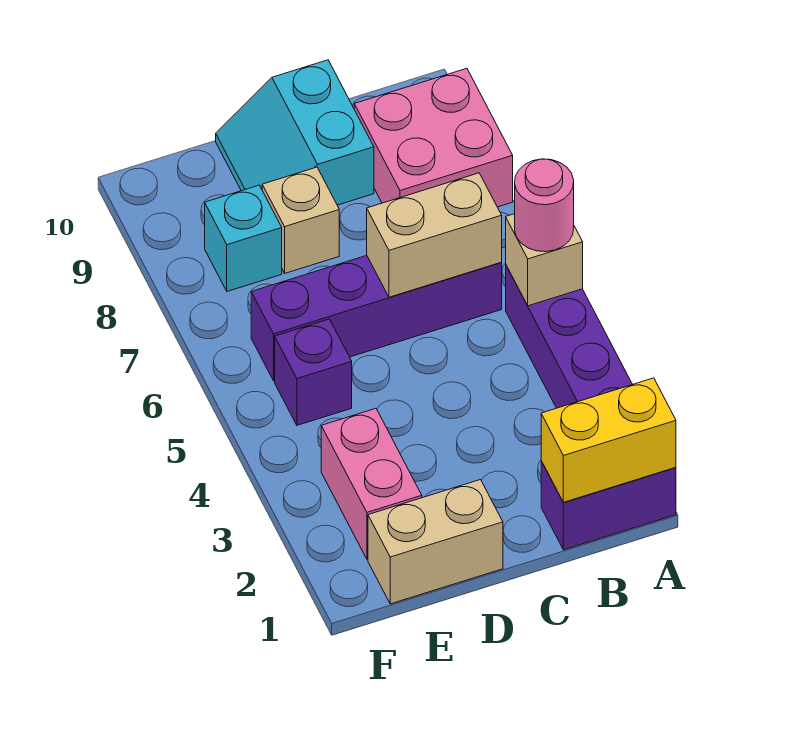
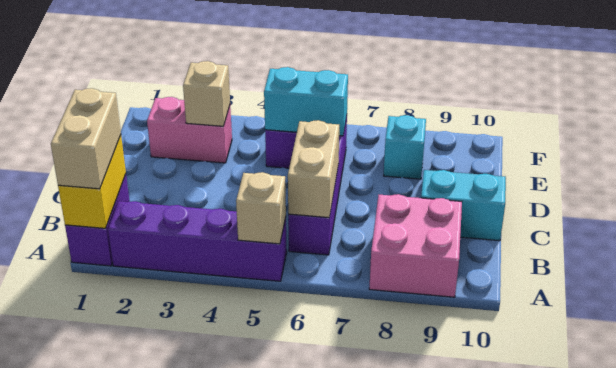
pink 1x1 round brick [515,159,574,252] -> none
tan 1x2 brick [368,480,503,604] -> tan 1x2 brick moved to [51,88,121,189]
tan 1x1 brick [262,167,339,273] -> tan 1x1 brick moved to [183,61,230,126]
none -> cyan 1x2 brick [264,67,348,136]

